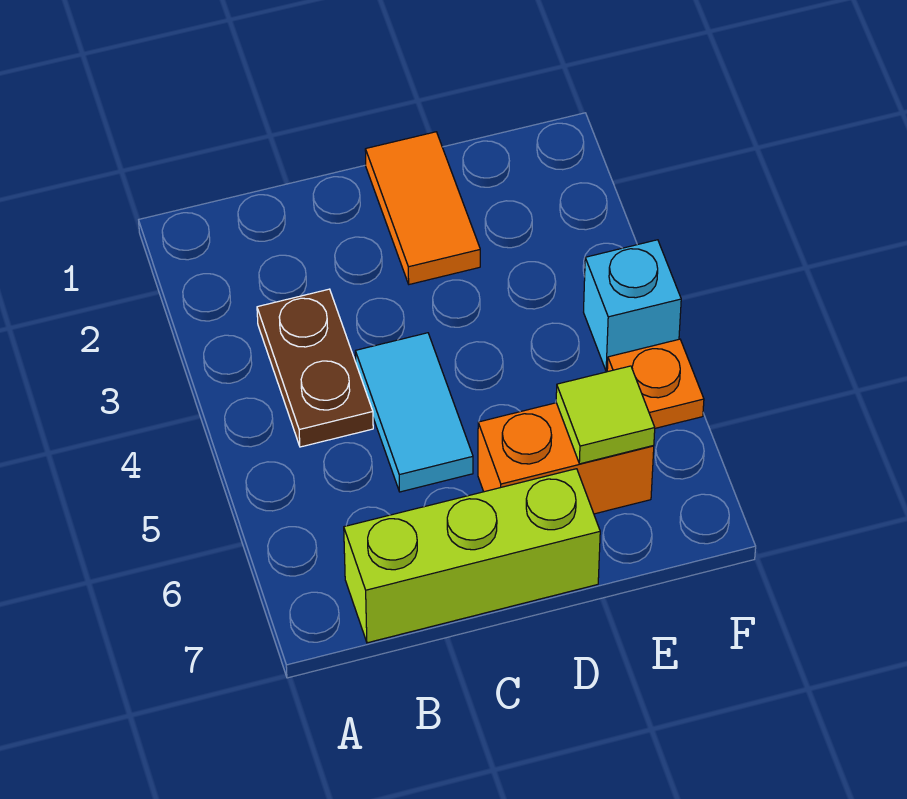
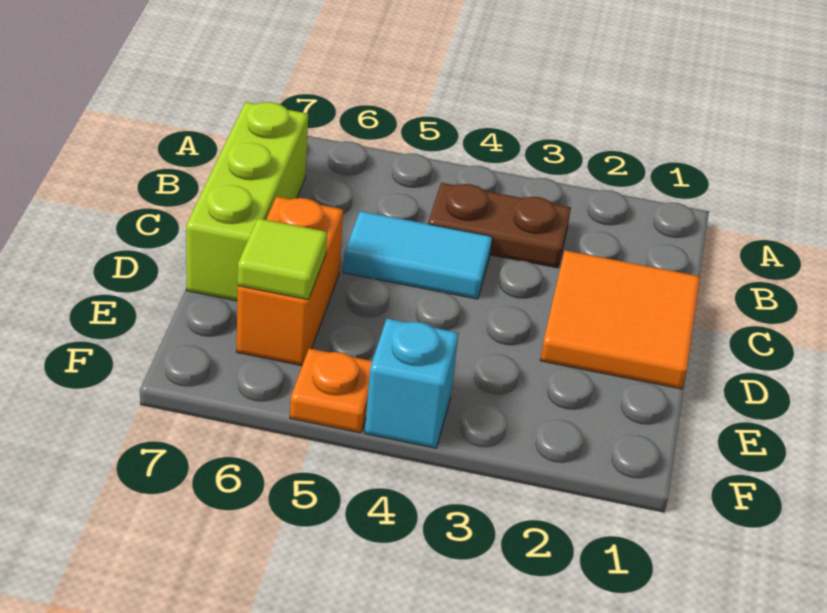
orange 1x2 tile [365,132,480,284] -> orange 2x2 tile [540,250,700,389]

